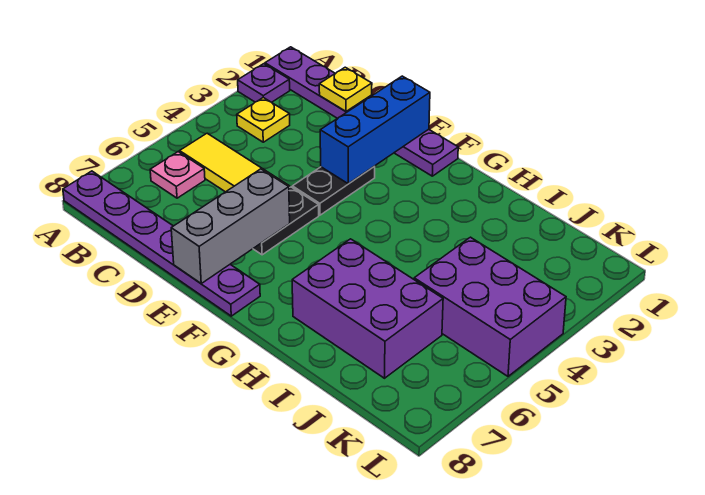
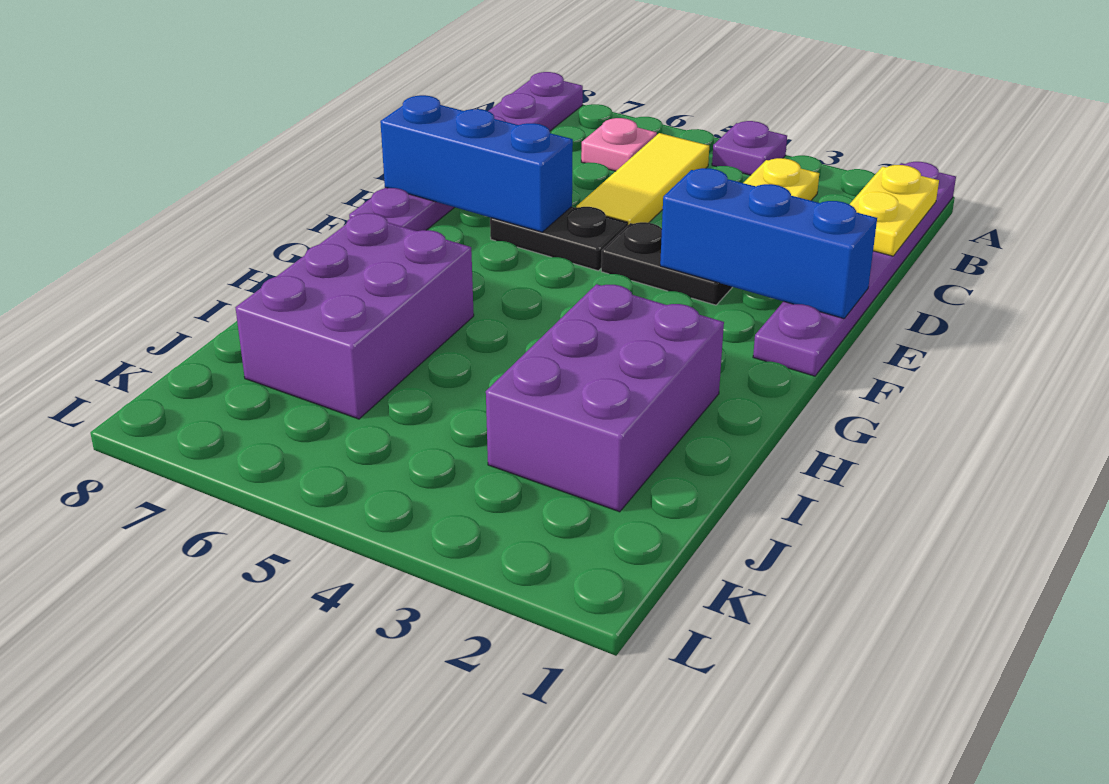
purple 1x1 plate [238,64,290,102] -> purple 1x1 plate moved to [712,121,787,175]
yellow 1x1 plate [319,67,372,111] -> yellow 1x2 plate [850,165,939,256]
grey 1x3 brick [171,169,290,283] -> blue 1x3 brick [380,95,573,232]
purple 2x3 brick [414,237,566,376] -> purple 2x3 brick moved to [486,284,724,512]

